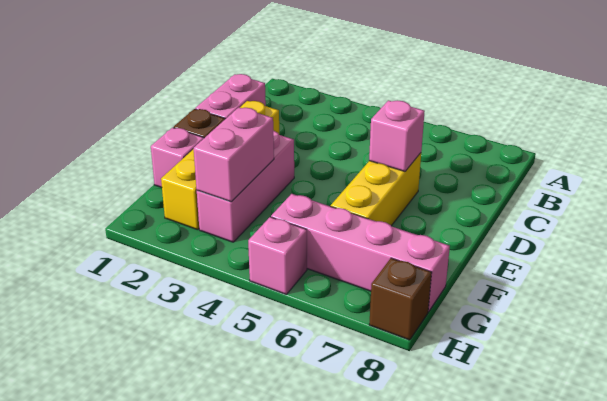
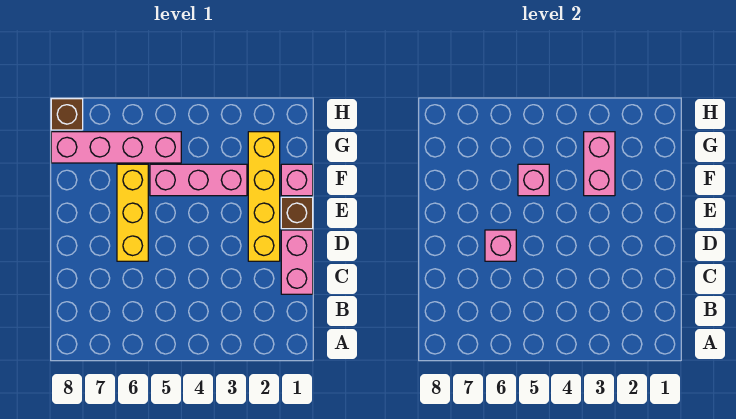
pink 1x3 brick [197,131,294,242] -> pink 1x3 brick turned to [150,164,247,196]
pink 1x1 brick [248,217,307,295] -> pink 1x1 brick moved to [518,164,549,196]

